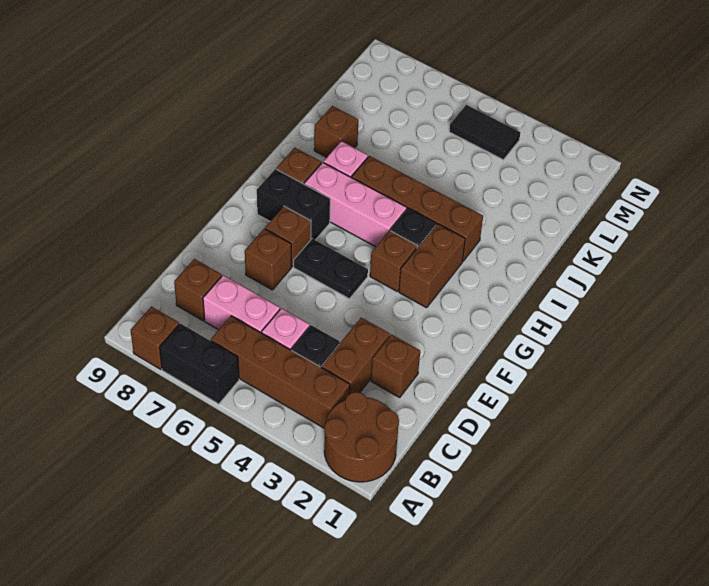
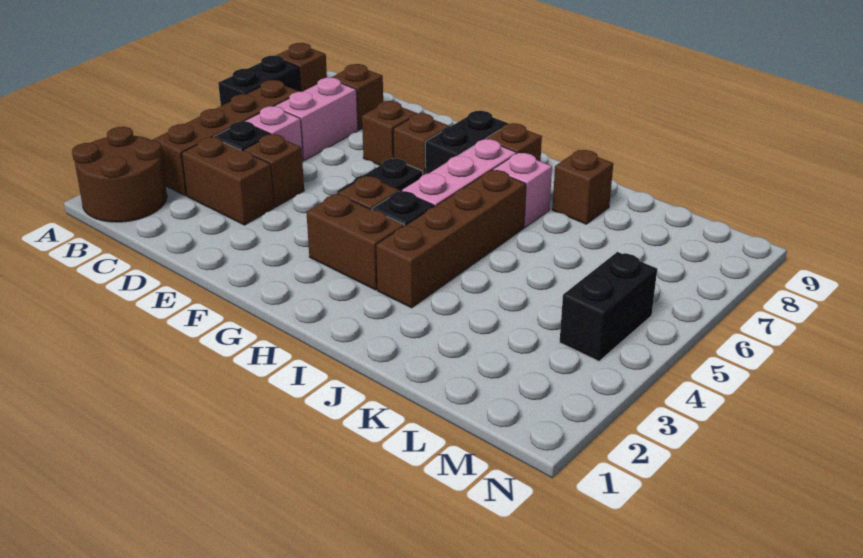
brown 1x1 brick [371,334,420,398] -> brown 1x1 brick moved to [243,134,304,207]
black 1x2 tile [449,105,520,160] -> black 1x2 brick [560,252,657,361]

